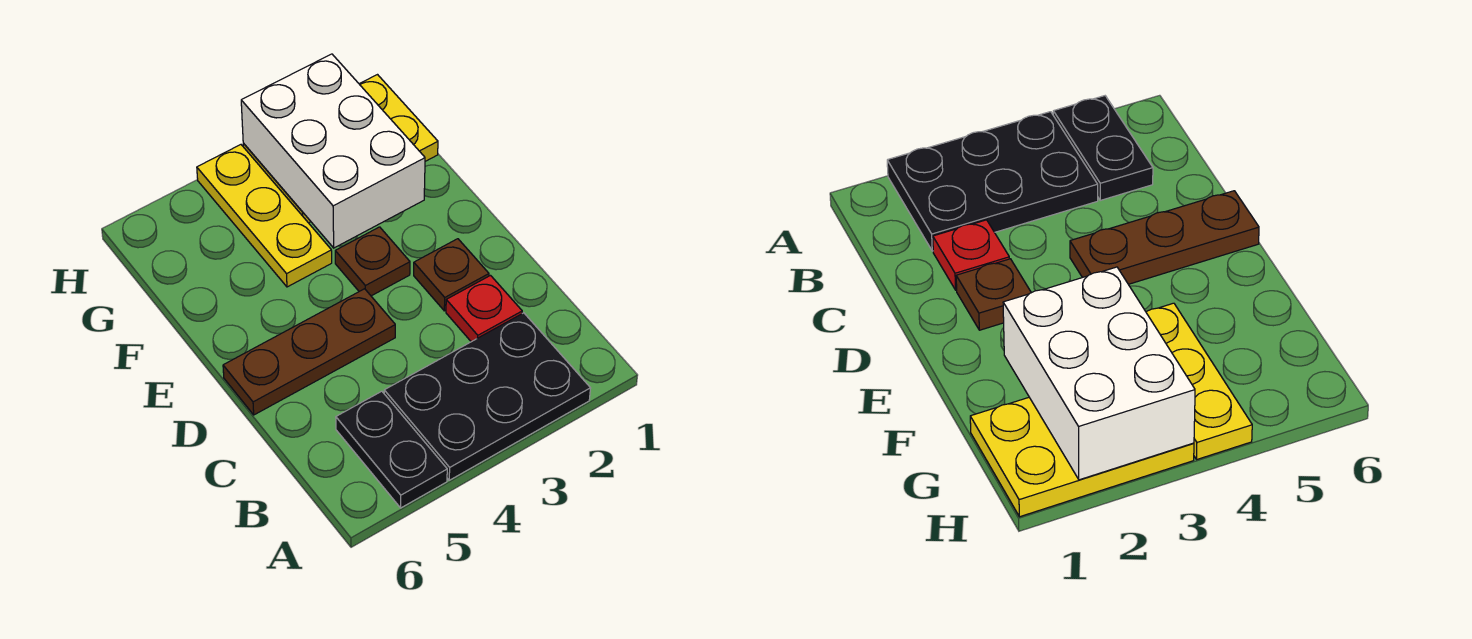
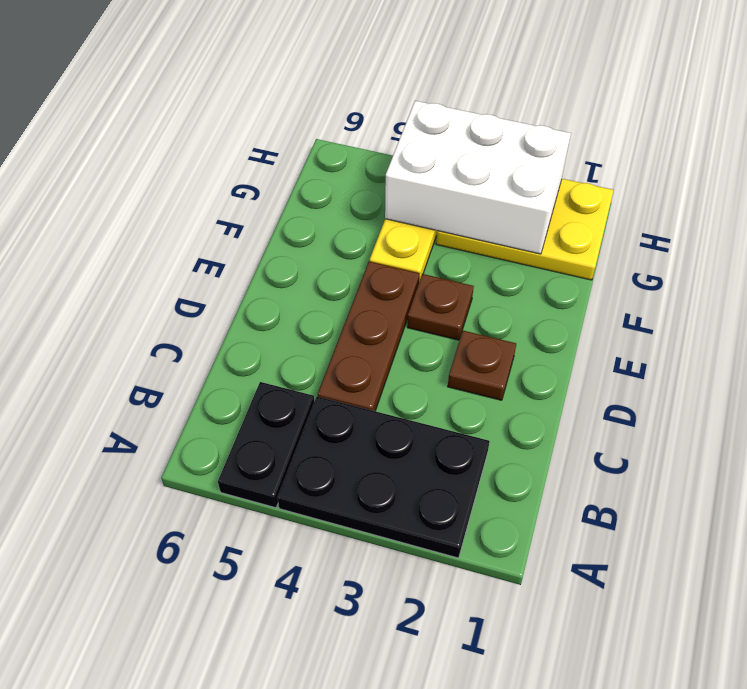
red 1x1 plate [446,276,522,342] -> none
brown 1x3 plate [223,289,395,415] -> brown 1x3 plate turned to [318,261,419,411]
white 2x3 brick [241,54,425,248] -> white 2x3 brick turned to [385,101,571,254]

